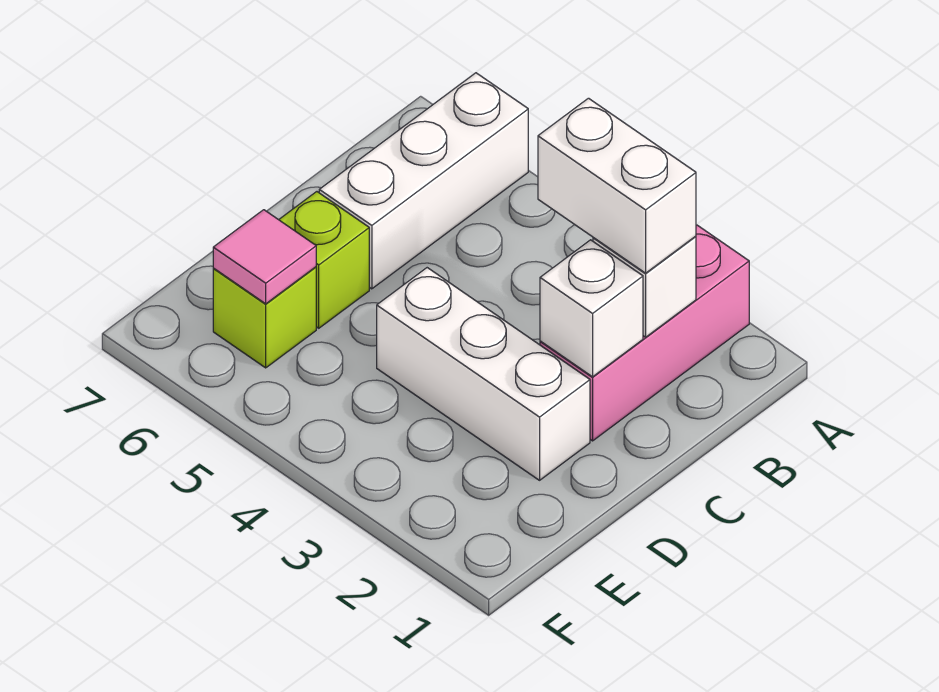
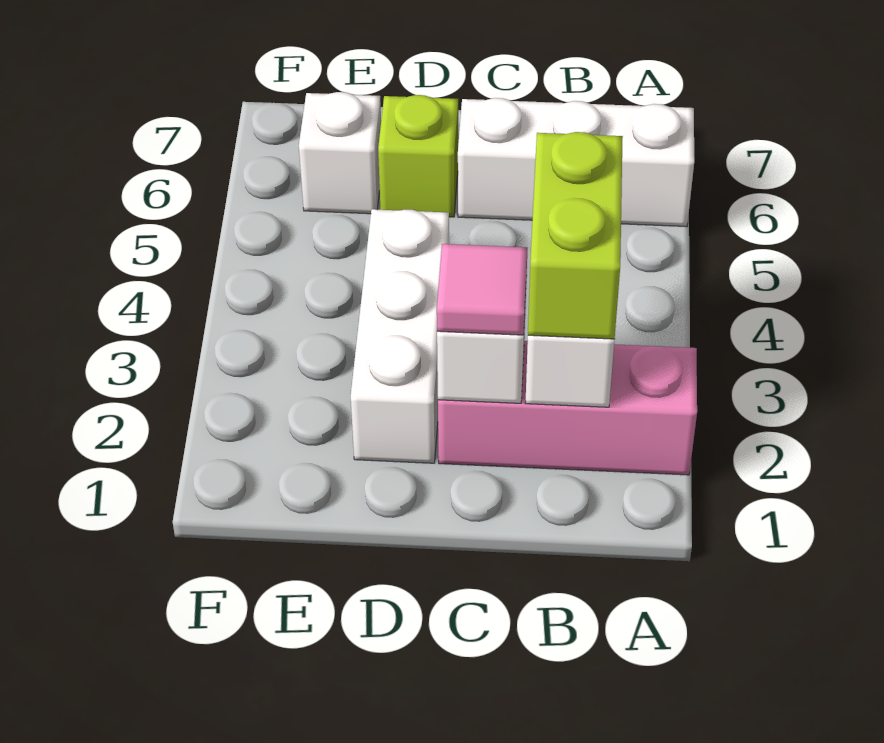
white 1x2 brick [538,98,696,273] -> lime 1x2 brick [528,132,623,339]
lime 1x1 brick [213,267,316,368] -> white 1x1 brick [299,92,381,214]
pink 1x1 tile [213,210,316,304] -> pink 1x1 tile moved to [437,244,527,335]

